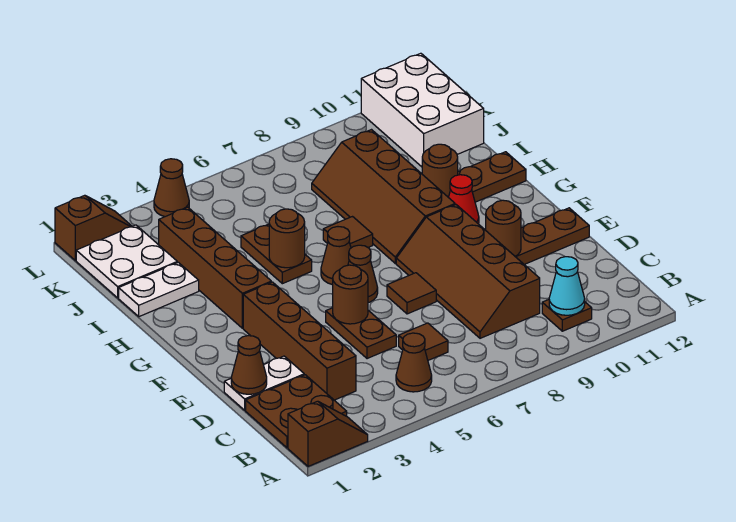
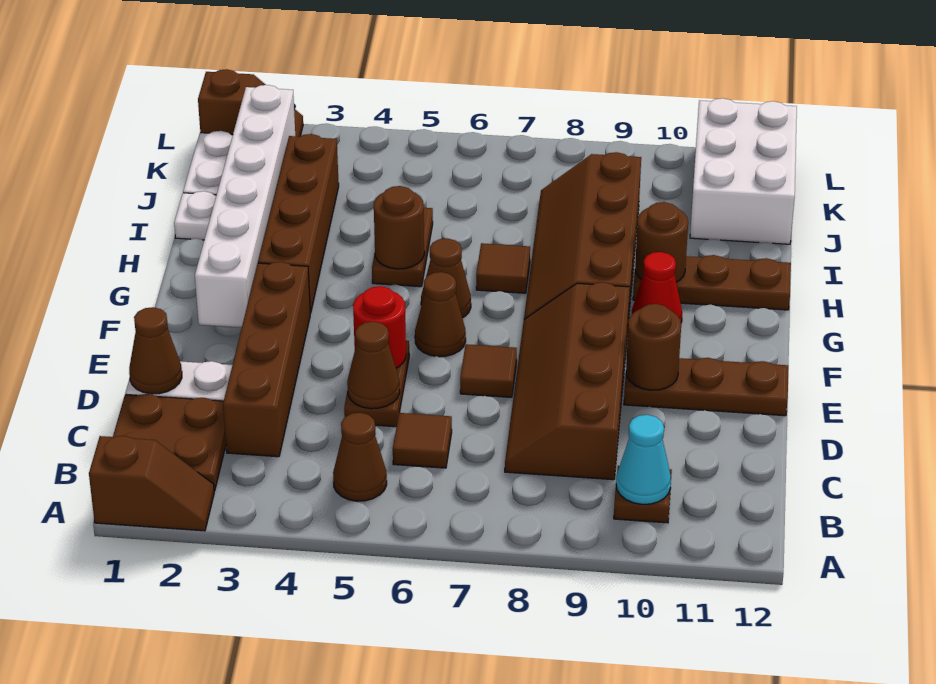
brown 1x1 round brick [333,265,368,324] -> red 1x1 round brick [353,286,406,368]
none -> white 1x6 brick [195,85,295,328]
brown 1x1 cone [154,159,189,217] -> brown 1x1 cone moved to [347,322,400,409]

